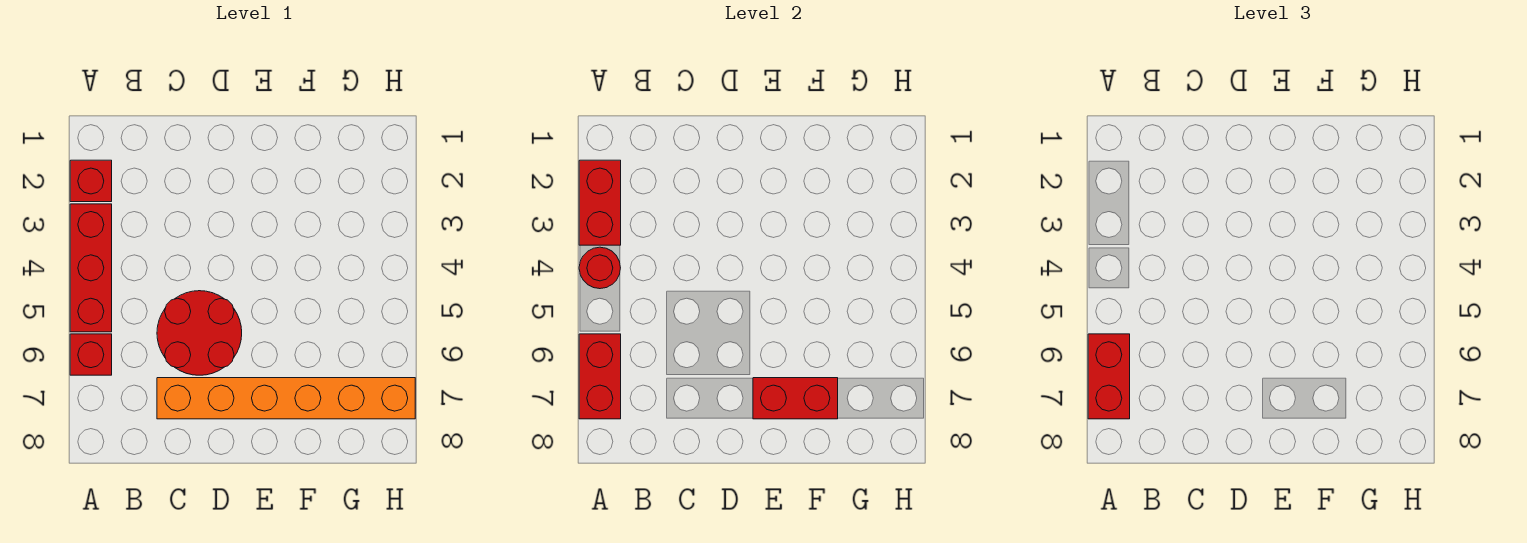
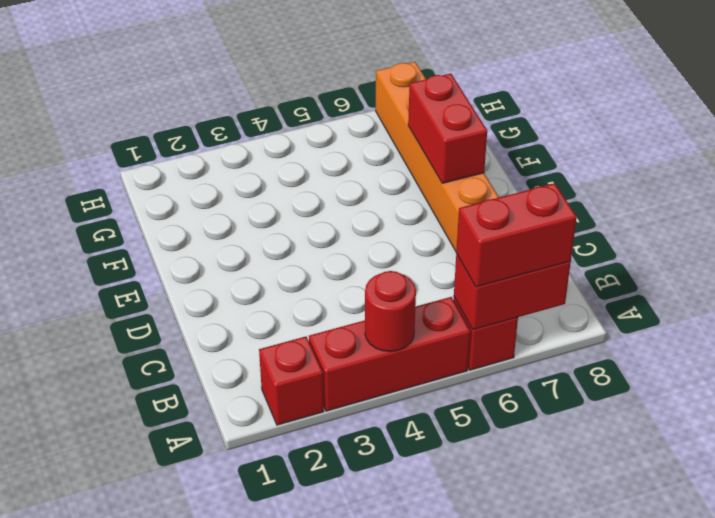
red 1x2 brick [579,160,621,245] -> none
red 2x2 round brick [157,291,242,375] -> none

